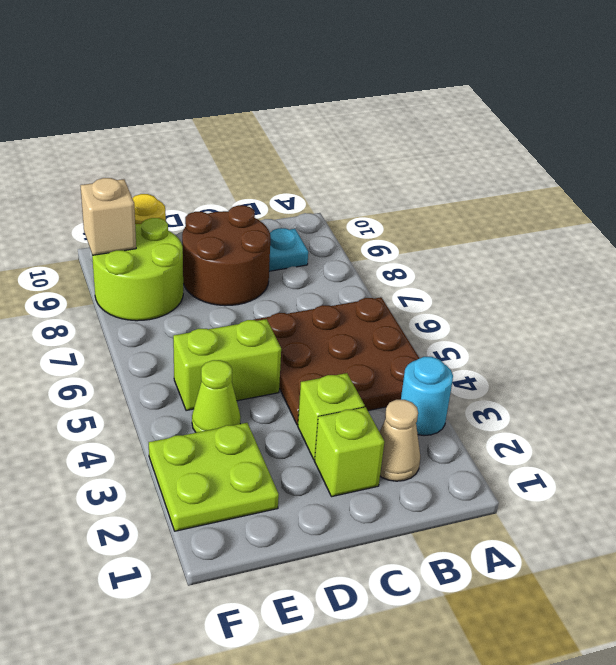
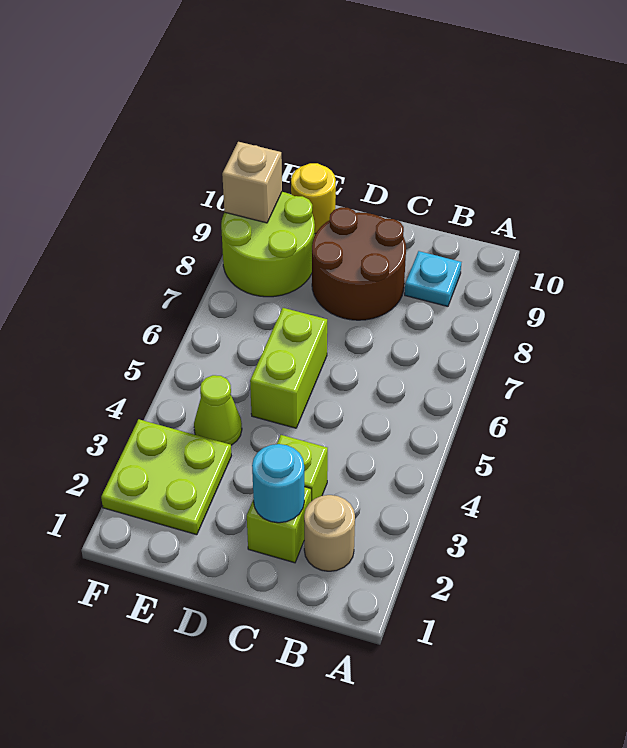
cyan 1x1 round brick [401,357,453,436] -> cyan 1x1 round brick moved to [252,444,304,523]
brown 3x3 plate [254,297,420,425] -> none
tan 1x1 cone [380,400,420,481] -> tan 1x1 round brick [304,495,355,571]
lime 1x2 brick [173,319,281,411] -> lime 1x2 brick turned to [250,308,327,428]

